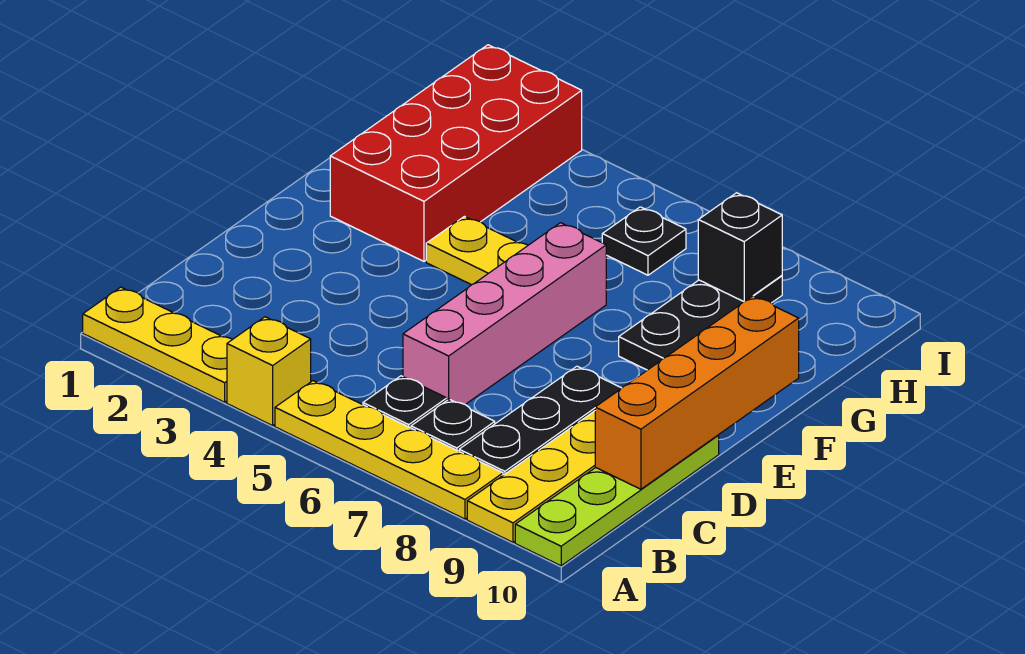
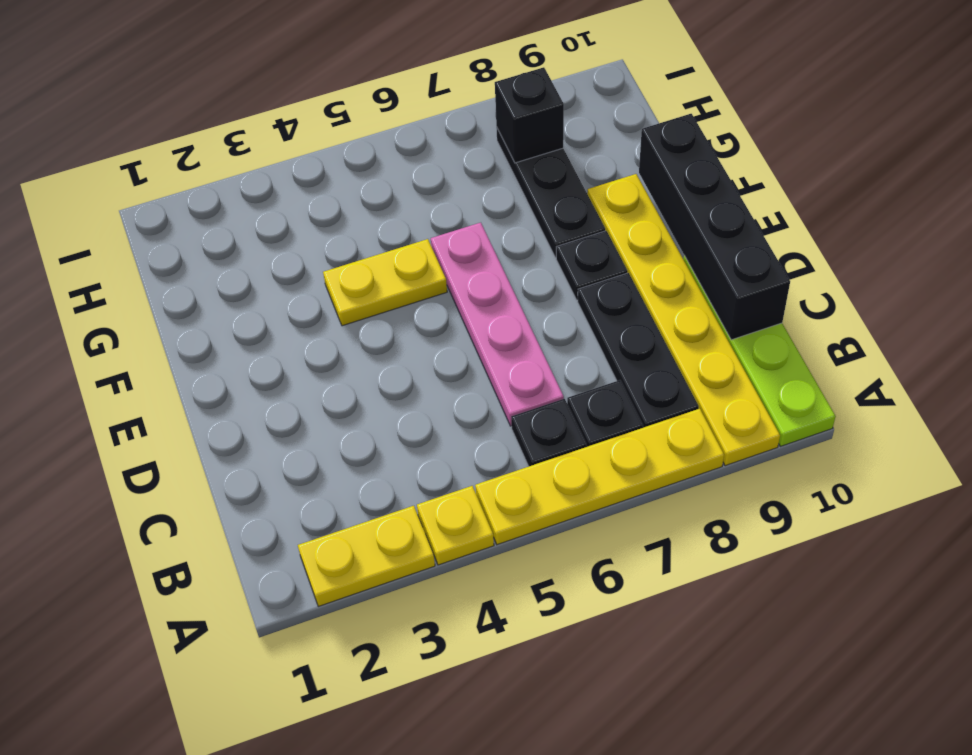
yellow 1x3 plate [83,287,233,402] -> yellow 1x2 plate [298,506,435,606]
yellow 1x1 brick [227,317,311,426] -> yellow 1x1 plate [417,486,494,565]
pink 1x4 brick [403,223,606,404] -> pink 1x4 plate [431,223,564,426]
orange 1x4 brick [595,296,799,489] -> black 1x4 brick [639,114,790,340]
red 2x4 brick [330,45,582,261] -> none
black 1x1 plate [602,207,686,275] -> black 1x1 plate moved to [556,231,628,300]

